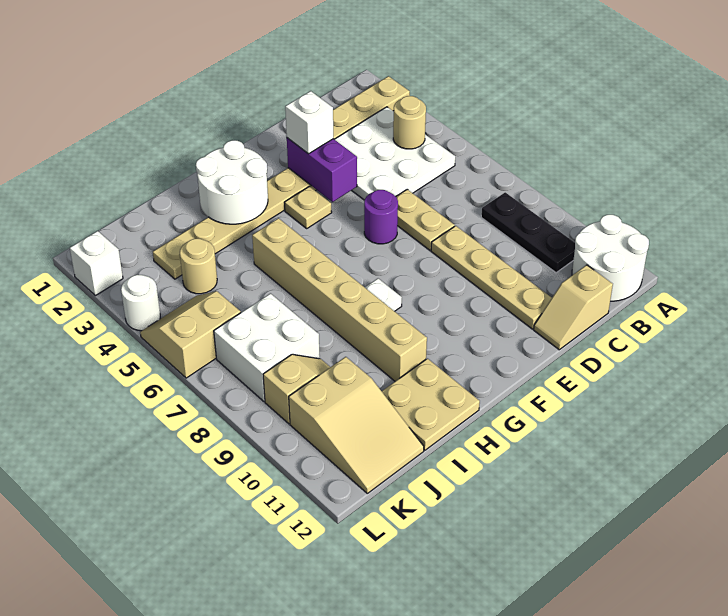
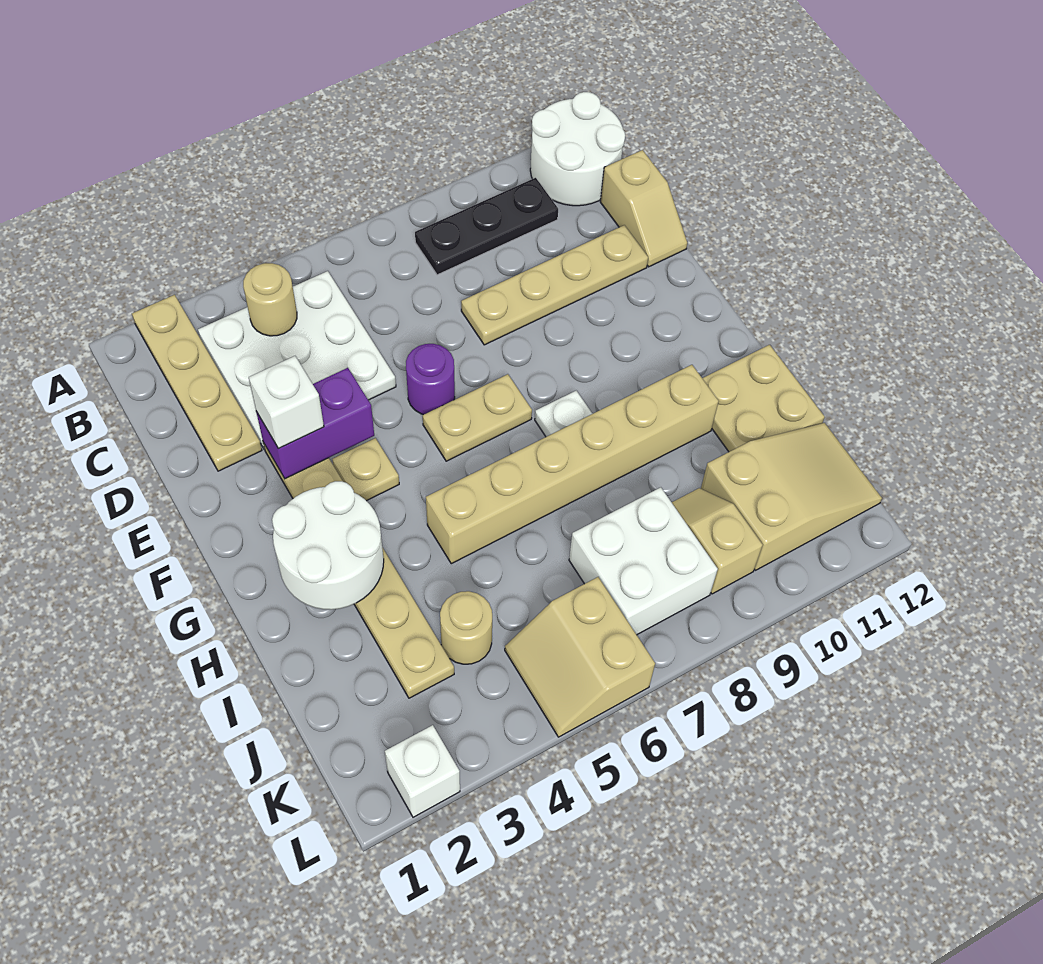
tan 1x2 plate [396,189,455,250] -> tan 1x2 plate moved to [423,374,532,461]
white 1x1 round brick [121,275,160,331] -> none

